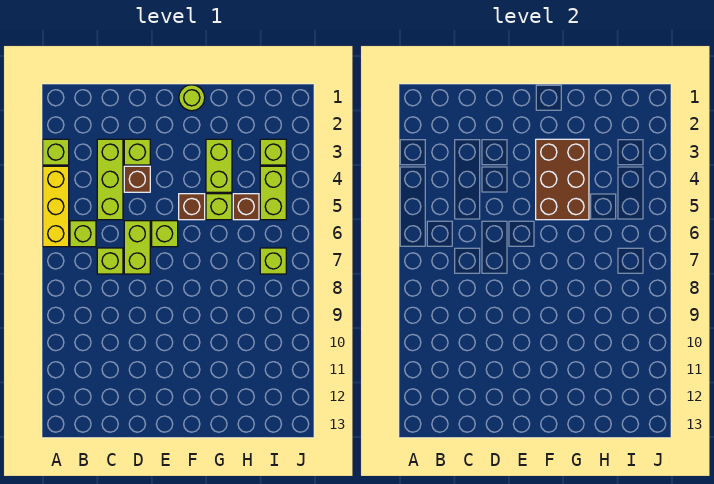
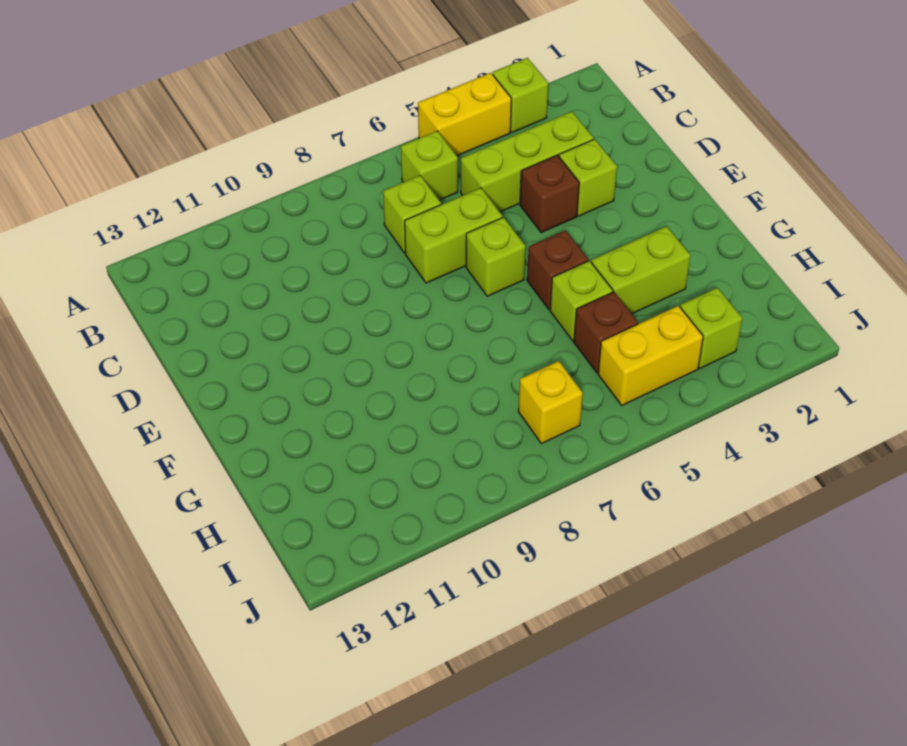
yellow 1x3 brick [43,166,69,247] -> yellow 1x2 brick [418,73,511,156]
lime 1x1 round brick [179,85,205,111] -> none
brown 2x3 brick [536,139,589,220] -> none
lime 1x2 brick [260,166,286,220] -> yellow 1x2 brick [598,306,703,405]
lime 1x1 brick [260,248,286,274] -> yellow 1x1 brick [518,361,583,444]

